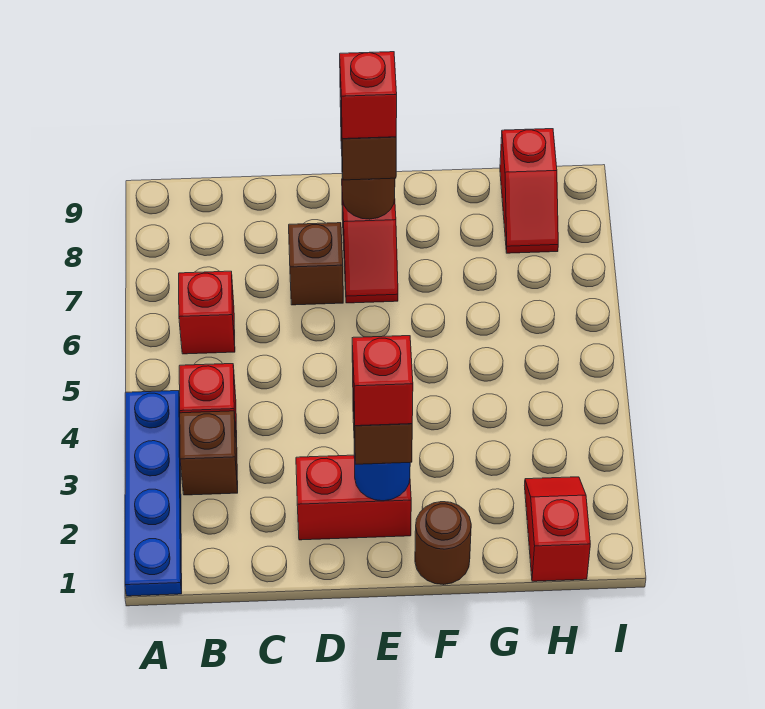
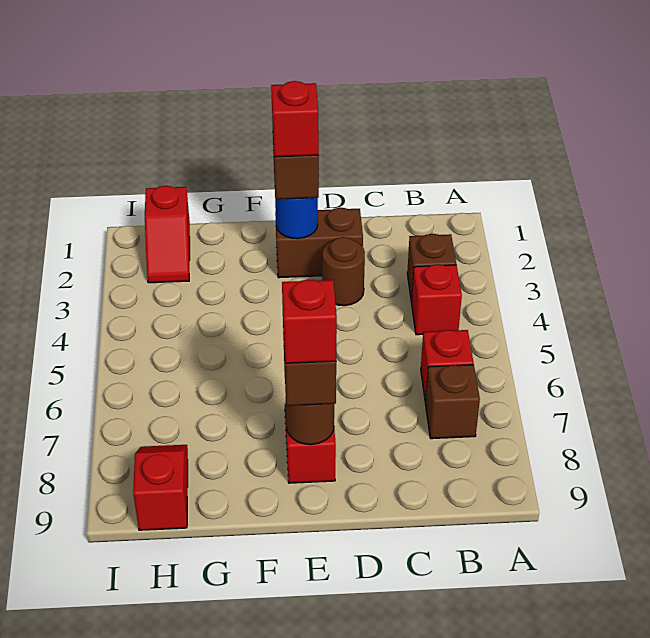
blue 1x4 plate [125,391,182,596] -> none
red 1x2 brick [296,455,411,540] -> brown 1x2 brick [275,208,363,278]
brown 1x1 brick [289,223,343,305] -> brown 1x1 brick moved to [426,365,480,439]
brown 1x1 round brick [415,502,471,585] -> brown 1x1 round brick moved to [322,237,365,306]

